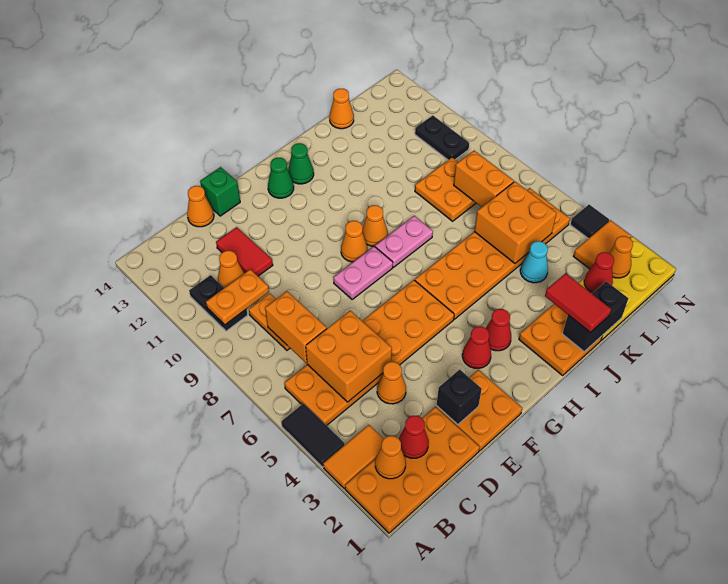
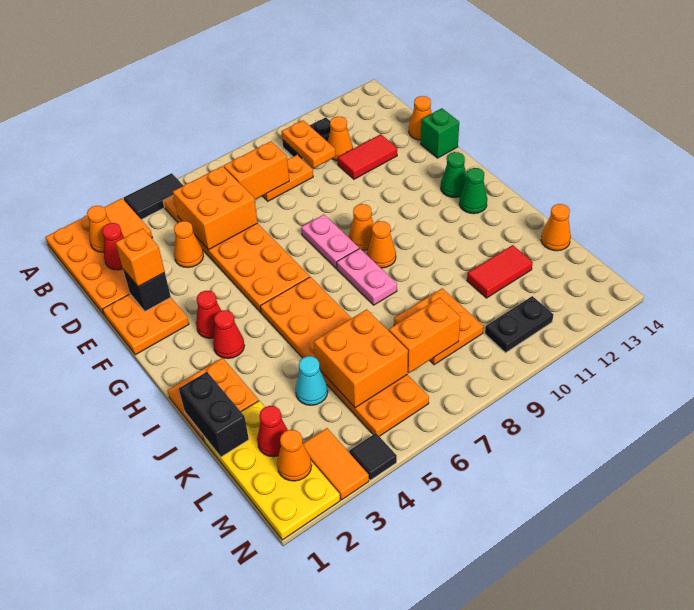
none -> orange 1x1 brick [116,228,165,287]
red 1x2 tile [545,273,611,332] -> red 1x2 tile moved to [467,245,533,298]

